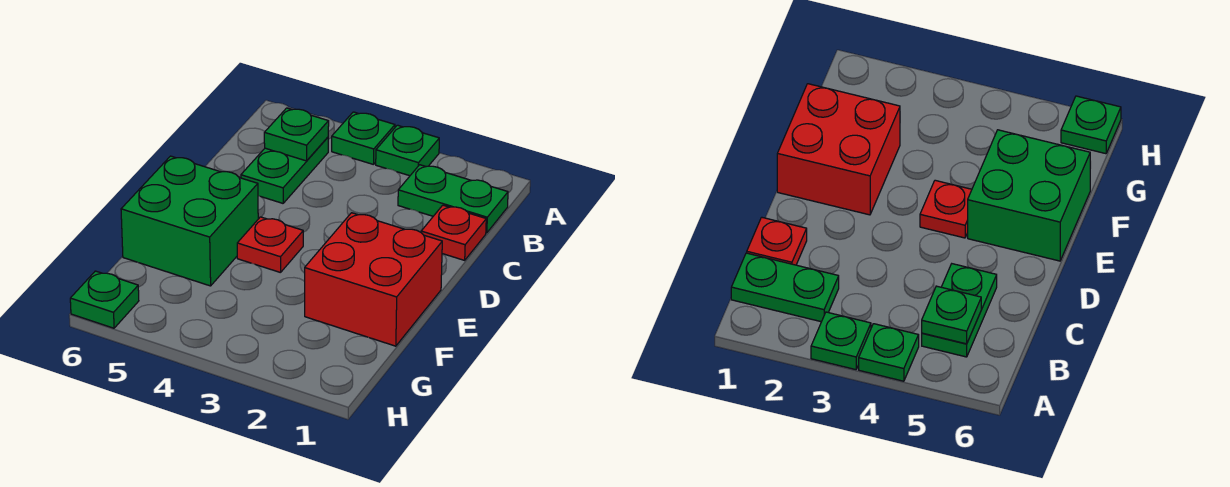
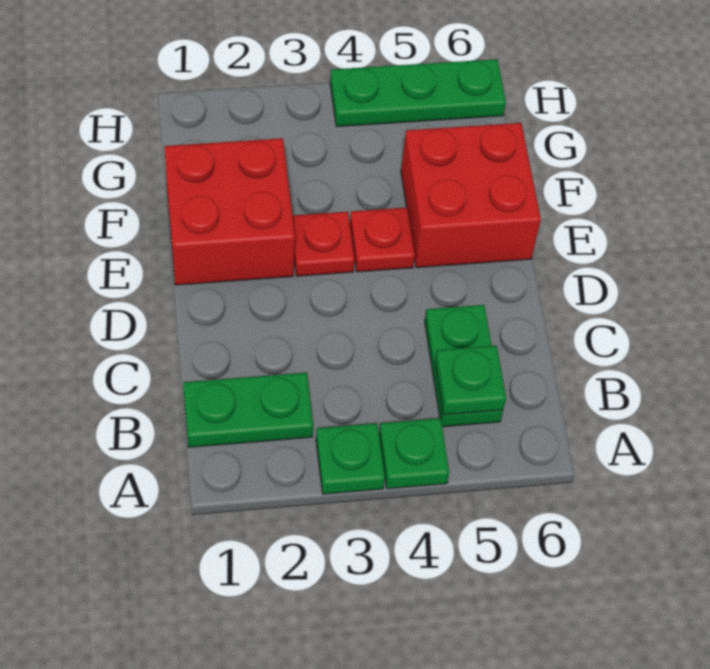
red 1x1 plate [421,205,486,260] -> red 1x1 plate moved to [292,212,355,276]
green 2x2 brick [121,156,258,286] -> red 2x2 brick [401,123,541,268]
green 1x1 plate [70,271,139,328] -> green 1x3 plate [330,59,506,127]

